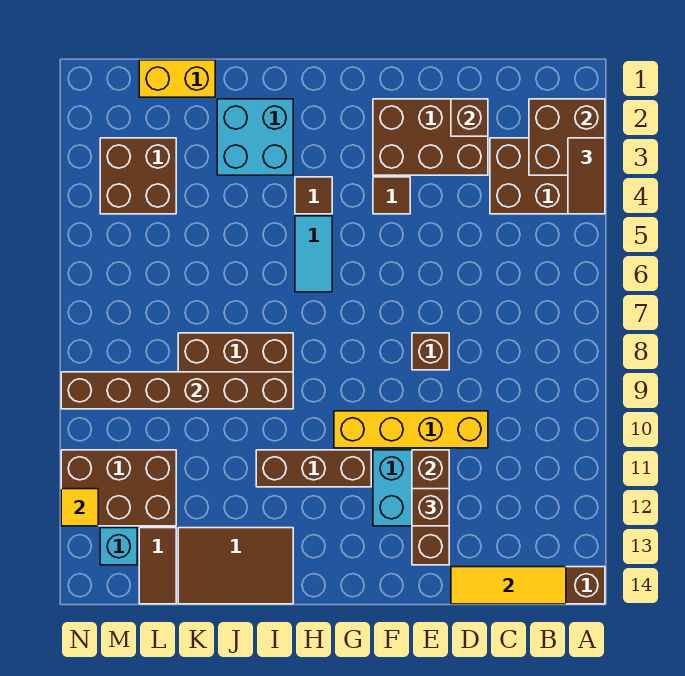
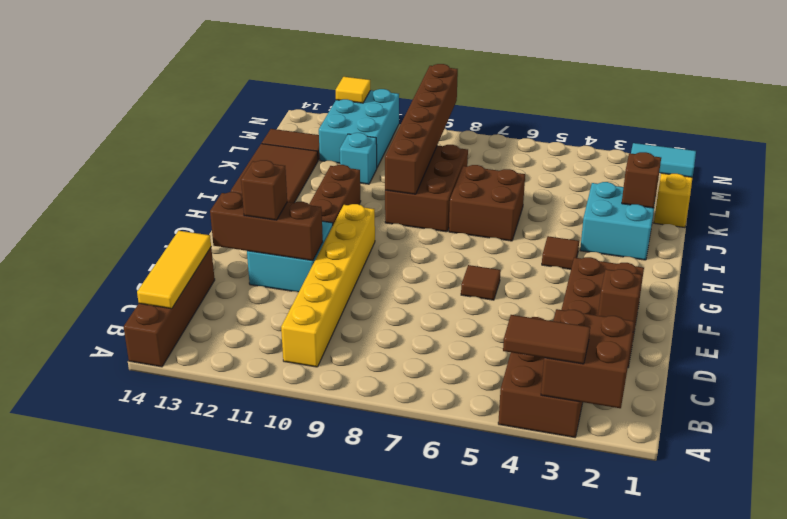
yellow 1x4 brick [334,411,488,448] -> yellow 1x6 brick [281,204,375,367]
brown 1x1 brick [412,333,449,370] -> brown 1x1 brick moved to [622,152,661,208]
brown 1x1 tile [373,177,410,214] -> brown 1x1 tile moved to [461,265,501,300]
cyan 1x2 tile [295,216,332,292] -> cyan 1x2 tile moved to [631,143,696,177]
brown 2x2 brick [100,138,176,214] -> brown 2x2 brick moved to [449,165,525,241]
brown 2x3 brick [61,450,176,526] -> cyan 2x3 brick [319,89,399,167]
cyan 1x1 brick [100,528,137,565] -> cyan 1x1 brick moved to [340,133,377,184]

